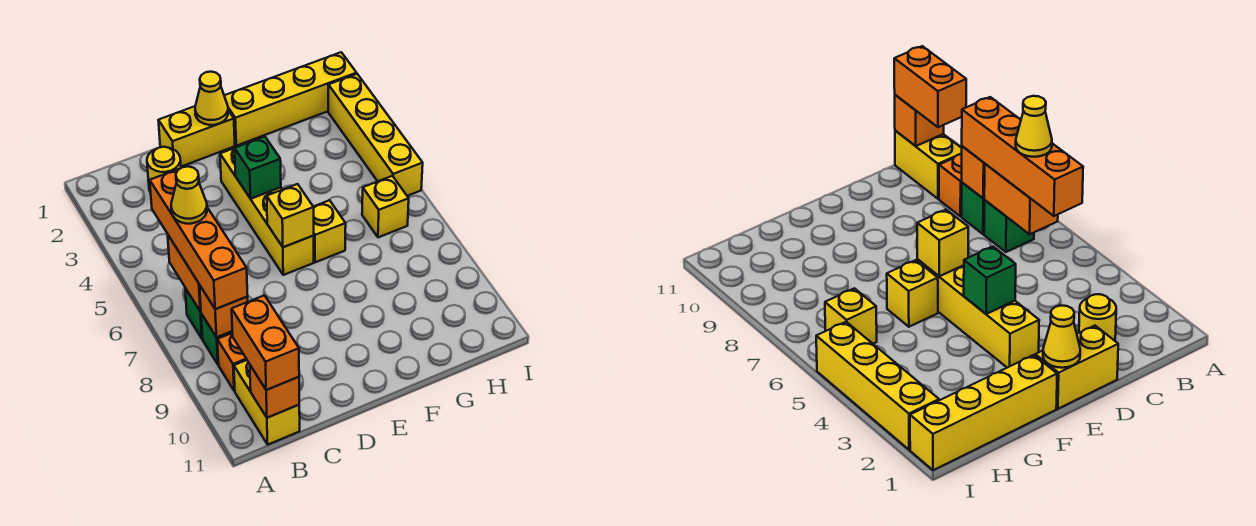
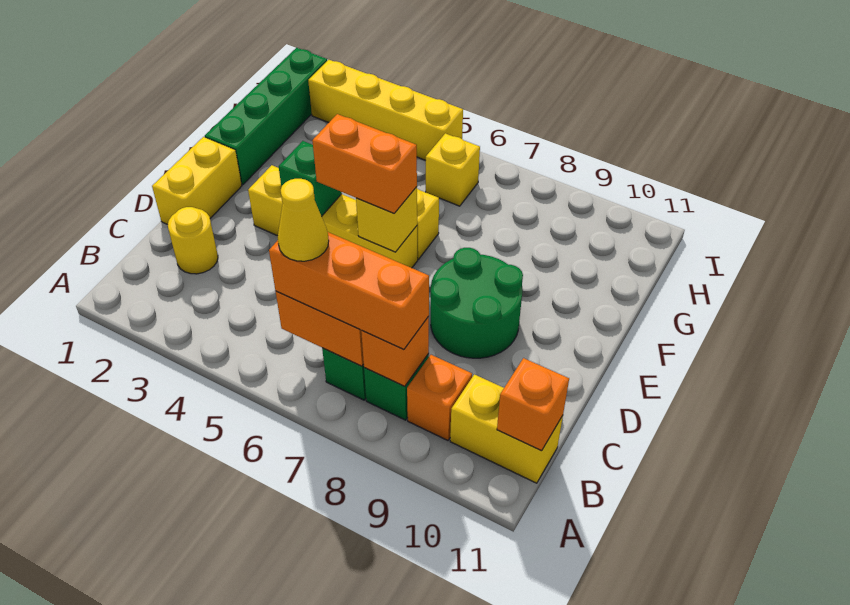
orange 1x4 brick [150,169,248,309] -> orange 1x3 brick [269,232,429,350]
orange 1x2 brick [232,295,299,390] -> orange 1x2 brick moved to [312,114,417,213]
none -> green 2x2 round brick [431,248,523,358]
yellow 1x1 cone [195,72,228,125] -> none
yellow 1x4 brick [224,52,357,146] -> green 1x4 brick [205,48,327,185]

